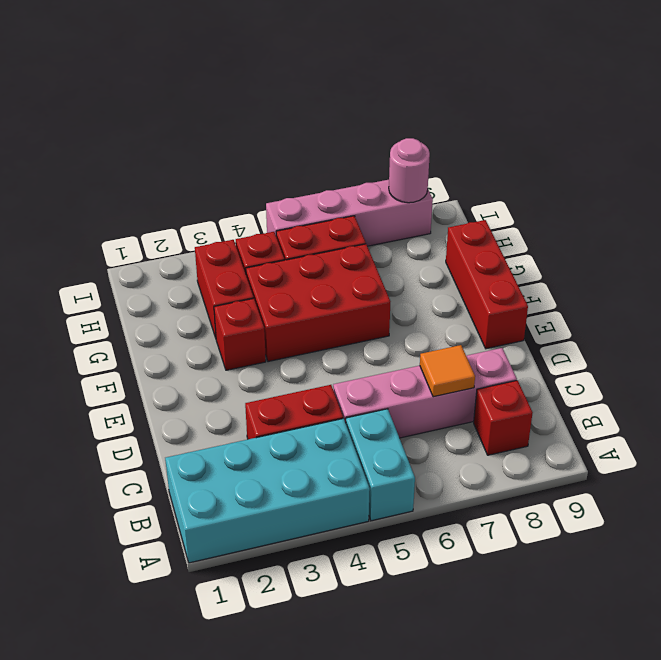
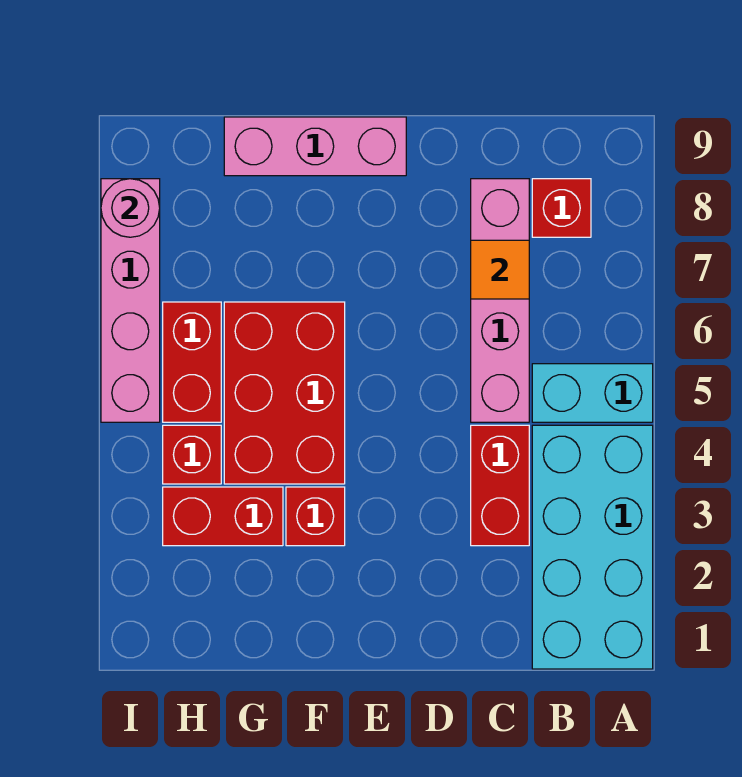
red 1x3 brick [446,220,528,349] -> pink 1x3 brick [224,117,406,176]

